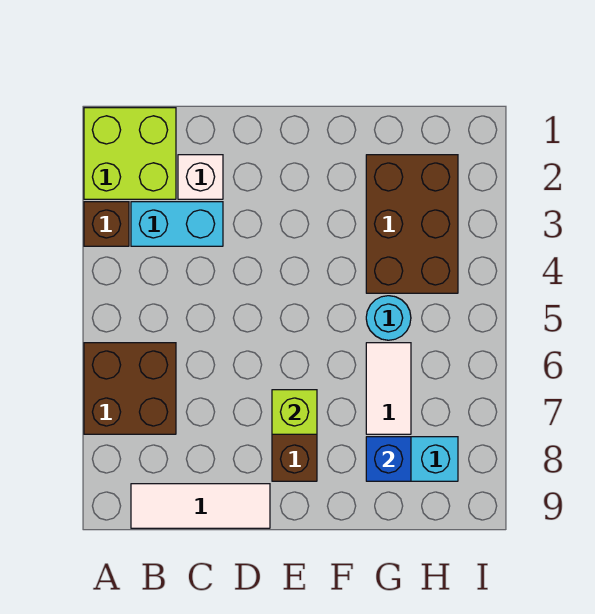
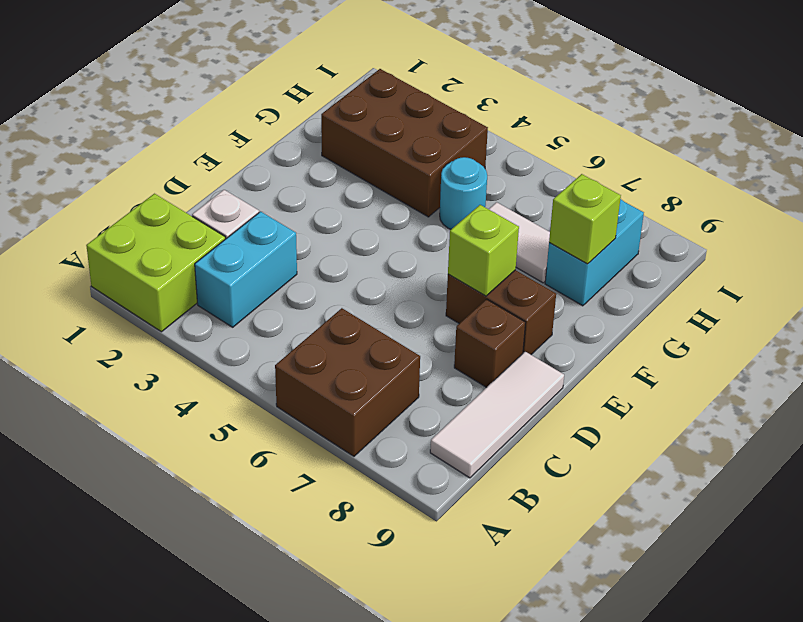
brown 1x1 brick [84,202,129,246] -> brown 1x1 brick moved to [454,299,526,387]
blue 1x1 brick [366,437,411,481] -> lime 1x1 brick [549,174,621,264]

